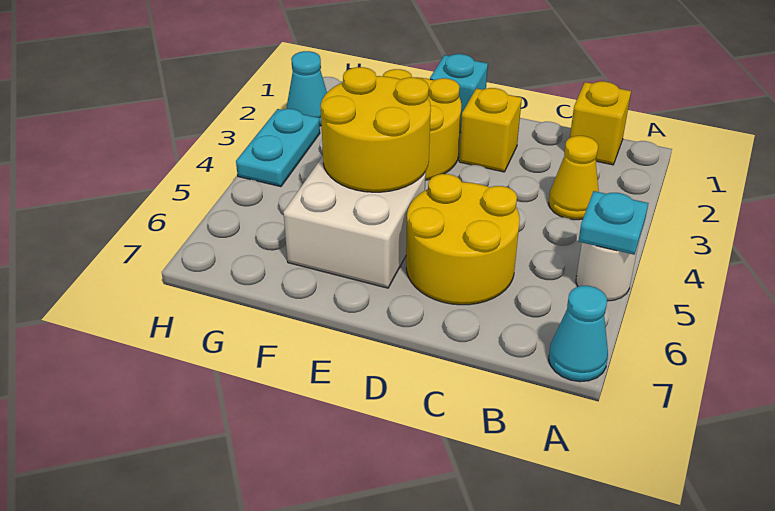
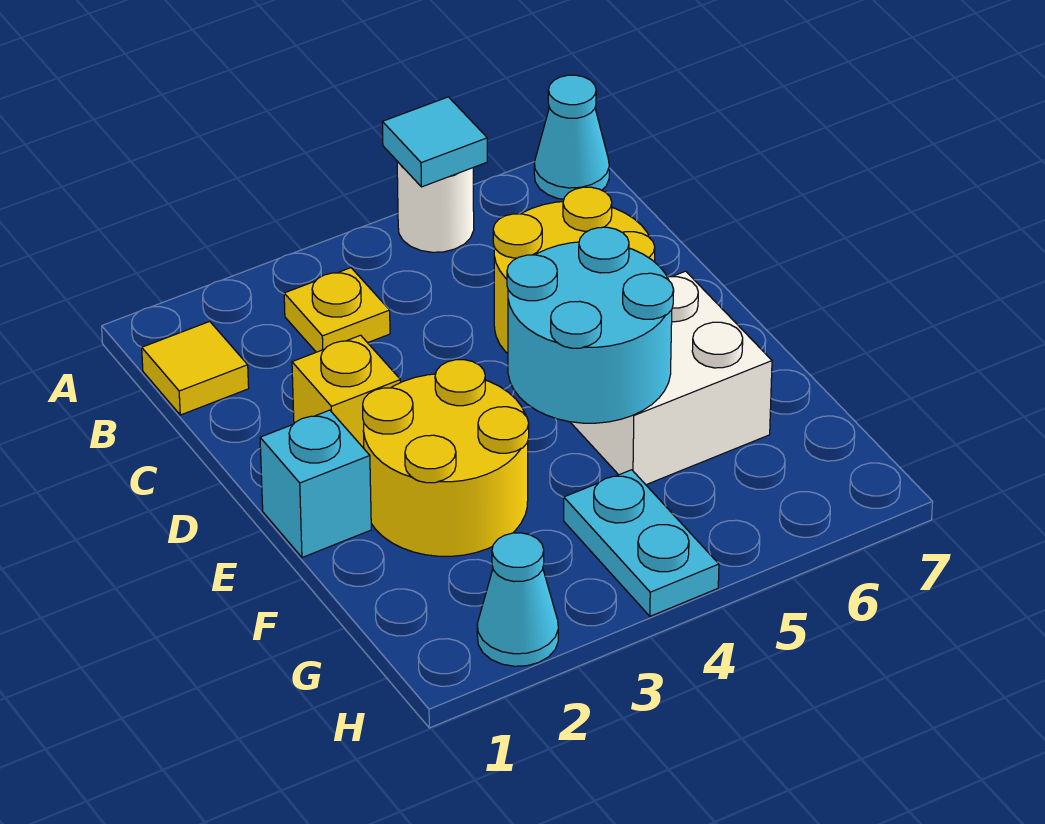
cyan 1x1 plate [579,191,648,255] -> cyan 1x1 tile [382,97,487,187]
yellow 1x1 brick [570,81,631,165] -> yellow 1x1 tile [142,322,249,415]
yellow 1x1 cone [549,136,599,220] -> yellow 1x1 plate [284,268,390,352]
yellow 2x2 round brick [321,67,431,192] -> cyan 2x2 round brick [507,227,674,423]
cyan 1x2 plate [236,109,320,187] -> cyan 1x2 plate turned to [564,470,719,616]

